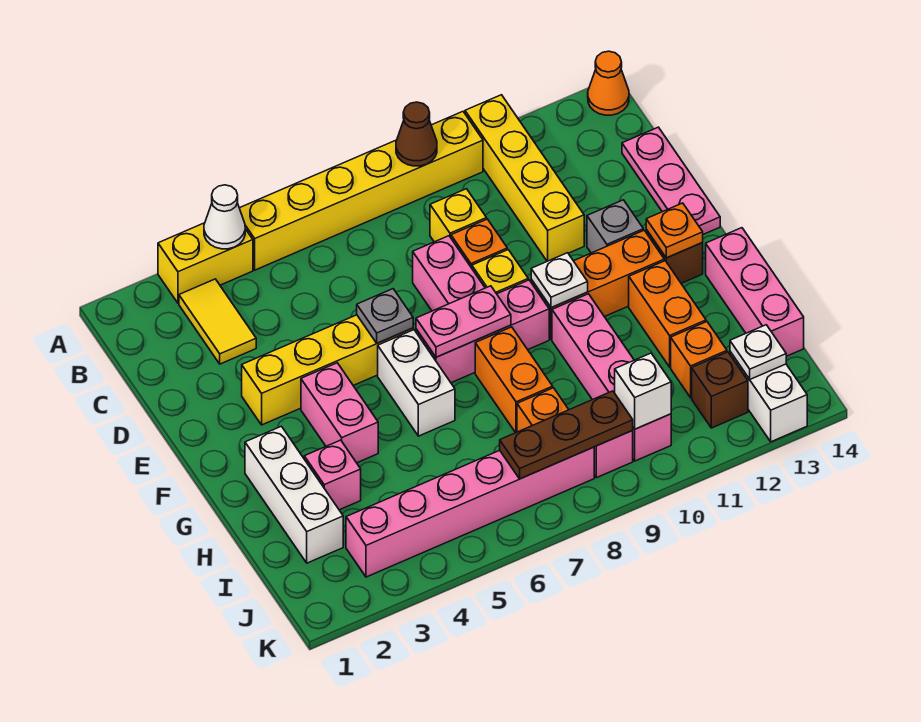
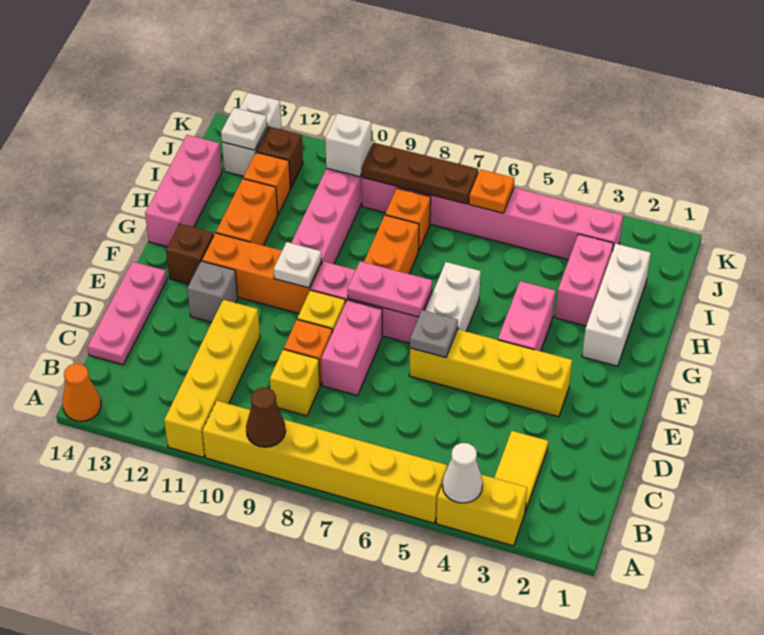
orange 1x1 plate [646,203,703,258] -> orange 1x1 plate moved to [469,169,515,213]
pink 1x1 brick [304,440,361,510] -> pink 1x2 brick [555,234,614,326]

